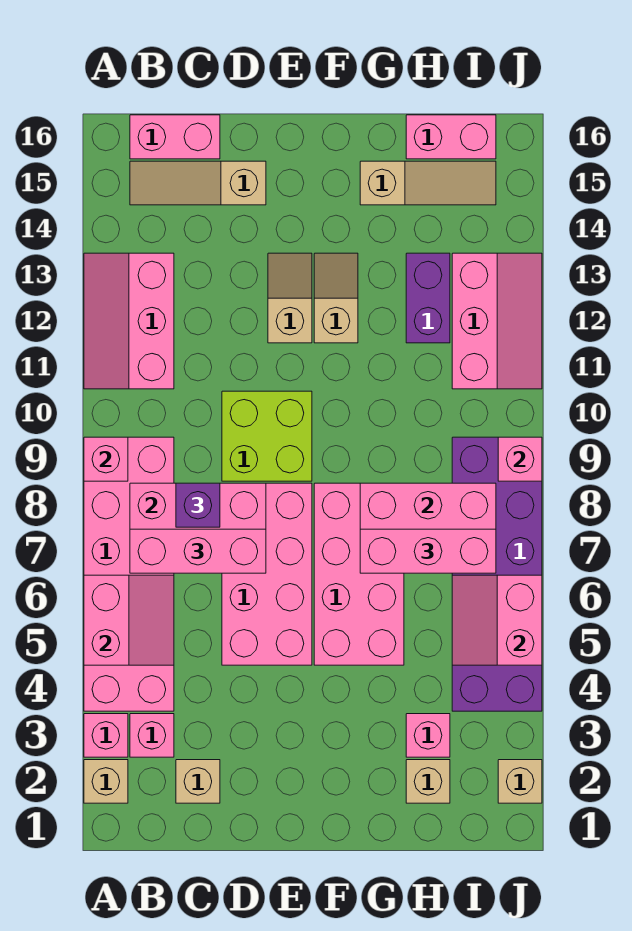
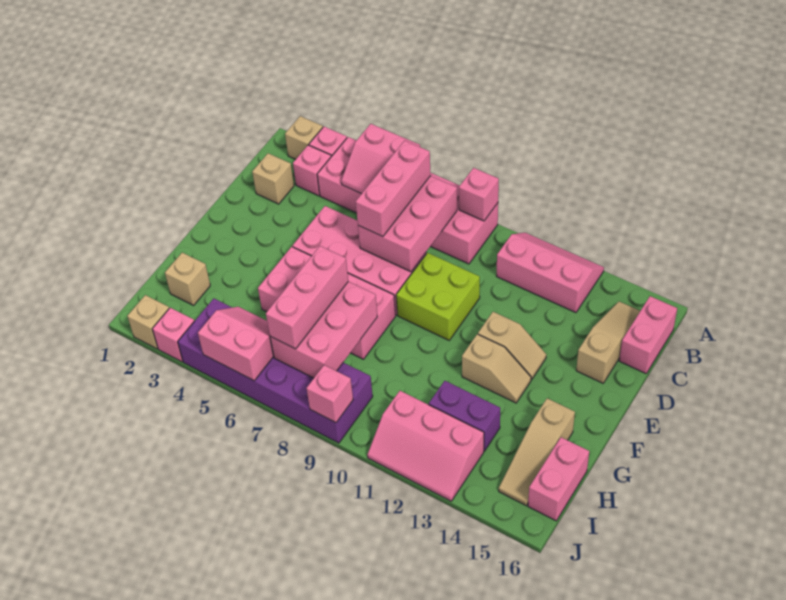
purple 1x1 brick [176,483,220,527] -> none
pink 1x1 brick [406,714,450,757] -> pink 1x1 brick moved to [152,308,194,362]

